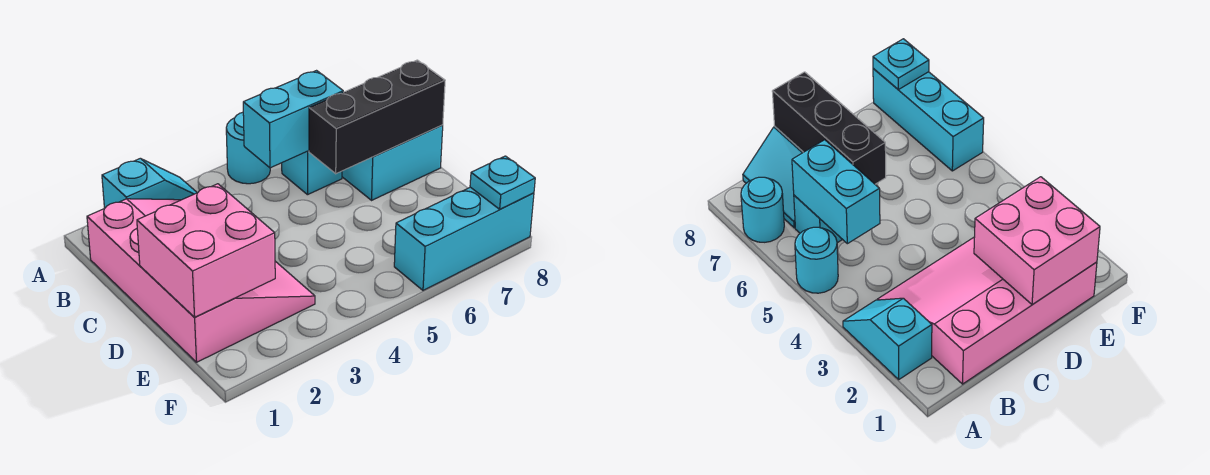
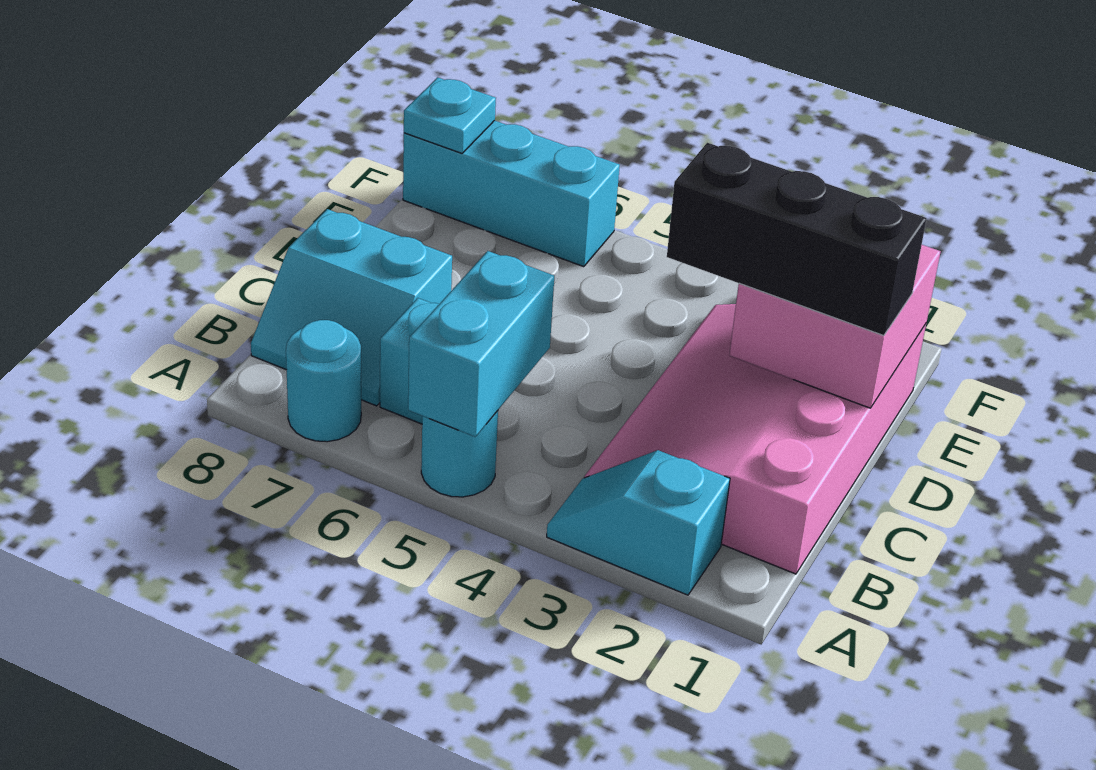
cyan 1x2 brick [243,71,343,168] -> cyan 1x2 brick turned to [408,251,554,437]
black 1x3 brick [309,60,445,174] -> black 1x3 brick moved to [667,143,927,336]

